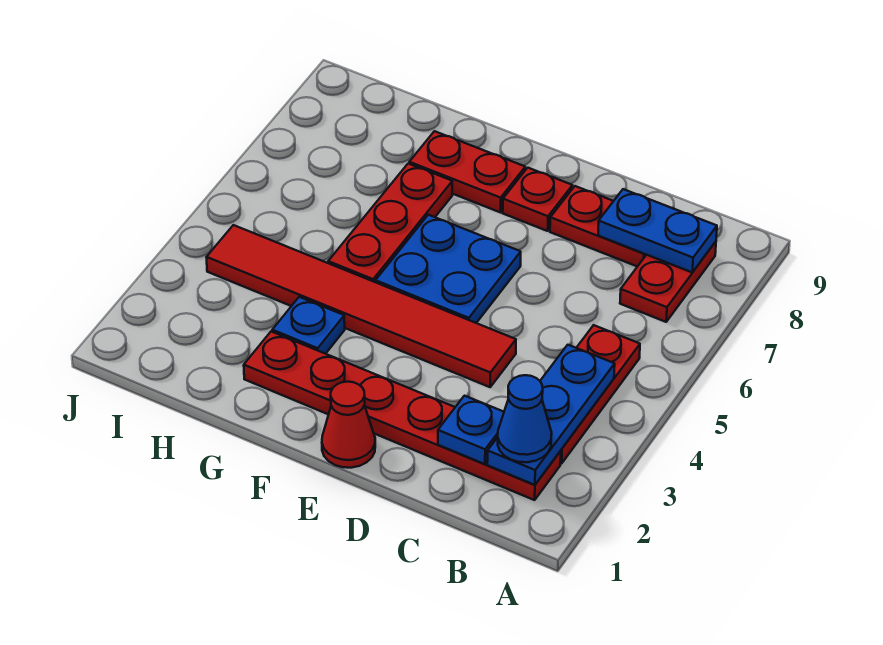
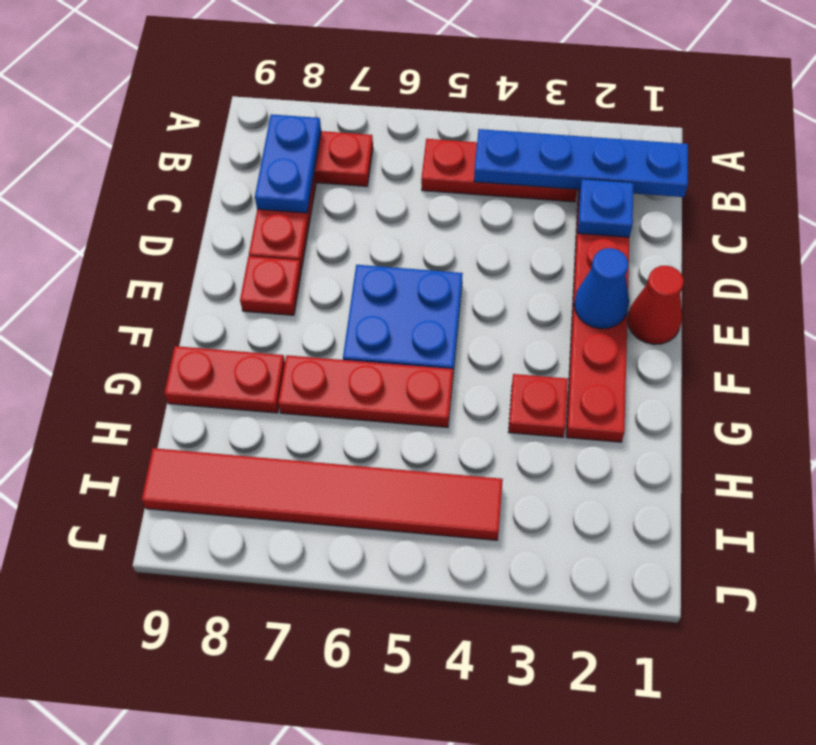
blue 1x3 plate [487,345,615,485] -> blue 1x4 plate [474,129,688,197]
blue 1x1 cone [498,375,552,462] -> blue 1x1 cone moved to [574,248,629,329]
red 1x6 tile [206,225,516,387] -> red 1x6 tile turned to [142,448,503,540]
red 1x2 plate [409,131,525,212] -> red 1x2 plate turned to [164,346,285,413]
blue 1x1 plate [272,297,345,354] -> red 1x1 plate [509,374,568,437]

